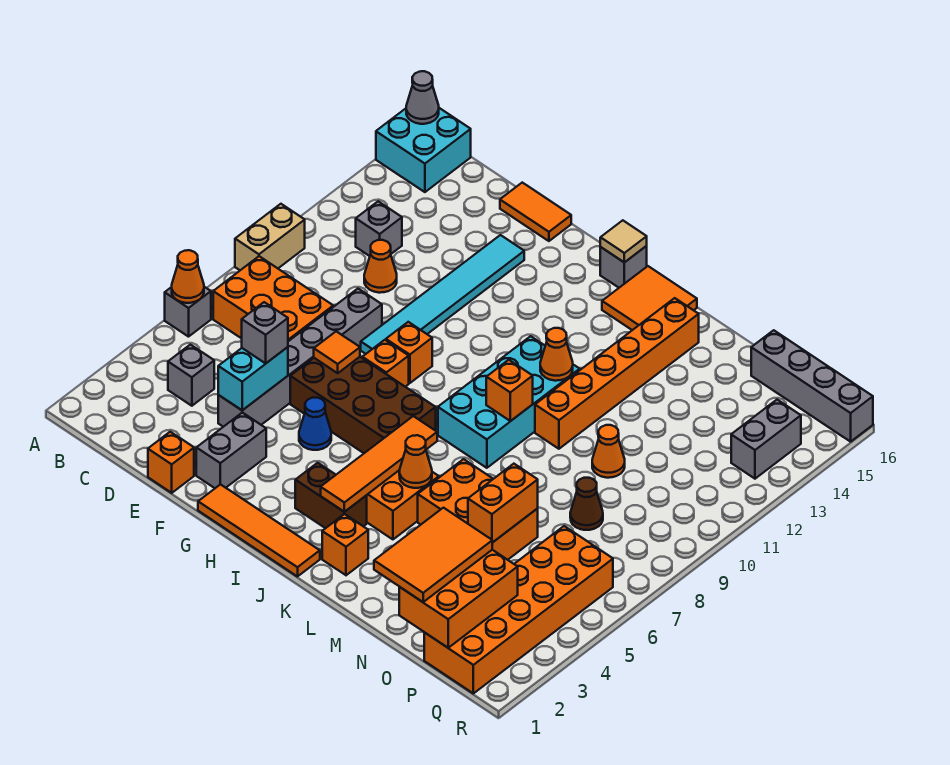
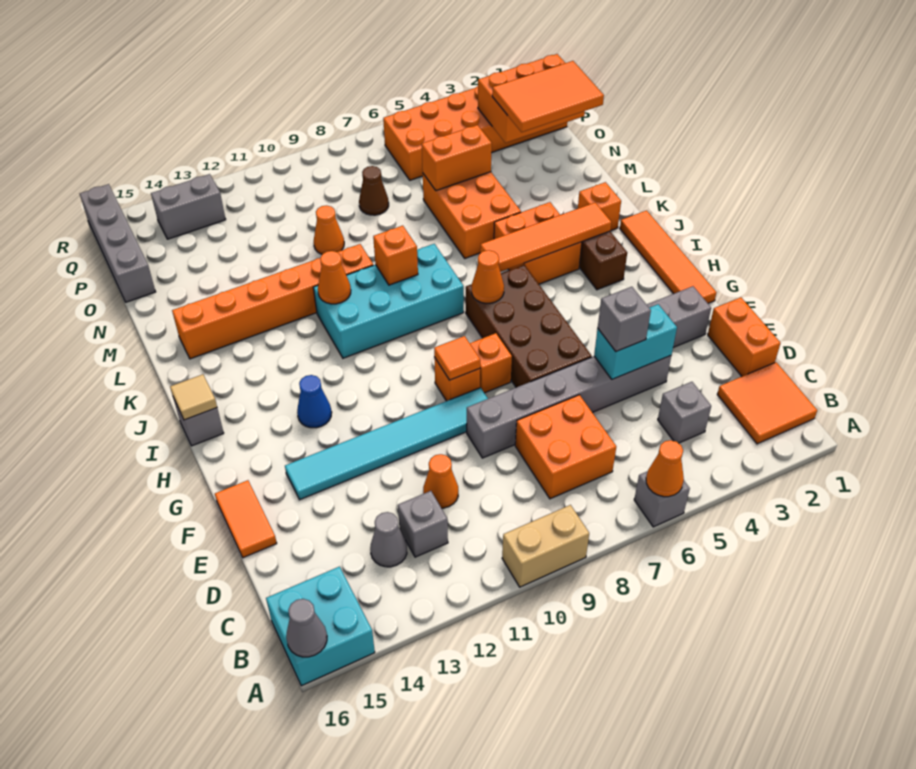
orange 2x3 brick [213,256,333,341] -> orange 2x2 brick [515,395,616,499]
none -> grey 1x1 cone [370,512,407,567]
orange 1x1 brick [148,432,194,493] -> orange 1x2 brick [708,297,781,376]
orange 1x1 tile [314,331,360,373] -> orange 1x1 tile moved to [434,336,480,380]
blue 1x1 cone [299,398,331,450] -> blue 1x1 cone moved to [297,375,332,428]
orange 2x2 tile [602,266,697,330] -> orange 2x2 tile moved to [717,362,817,444]
orange 1x1 cone [399,435,432,488] -> orange 1x1 cone moved to [472,250,504,303]

